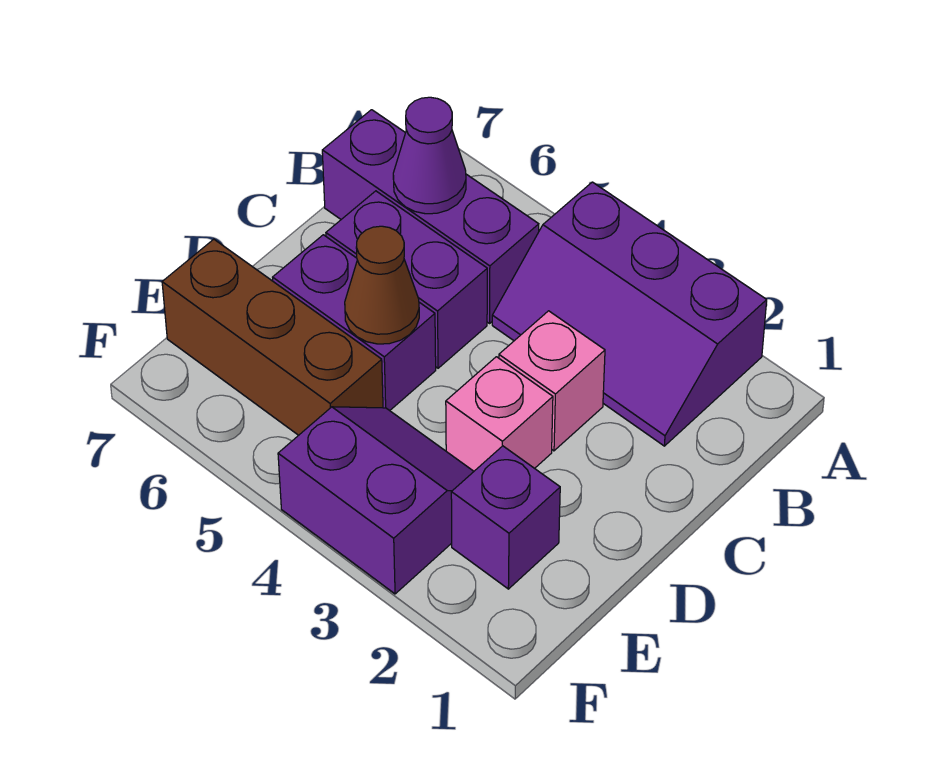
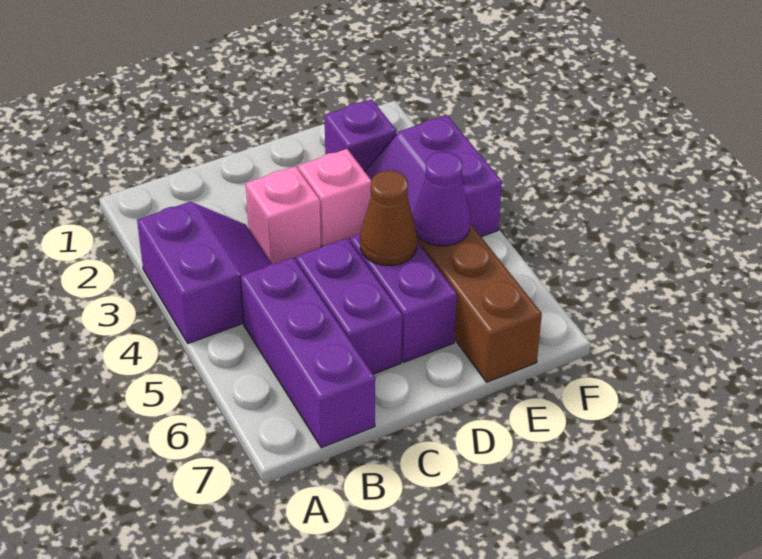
purple 2x3 slope [492,182,767,446] -> purple 2x2 slope [137,202,272,343]
purple 1x1 cone [393,97,466,214] -> purple 1x1 cone moved to [413,152,470,246]

